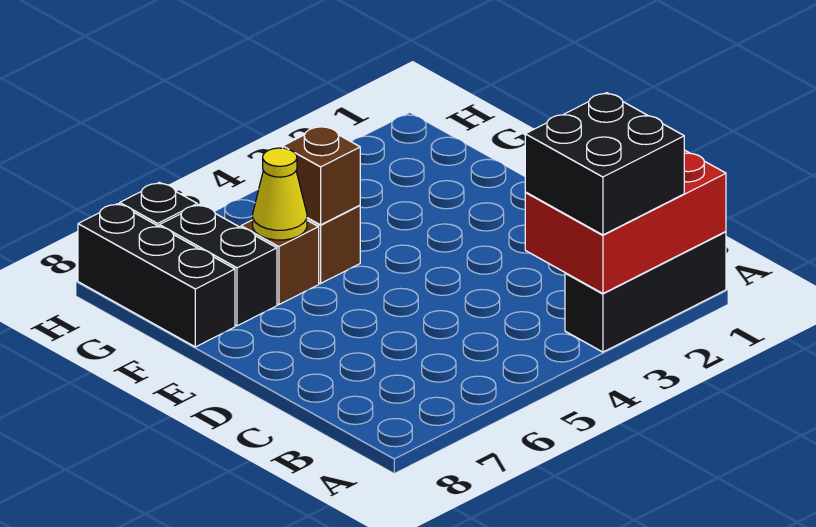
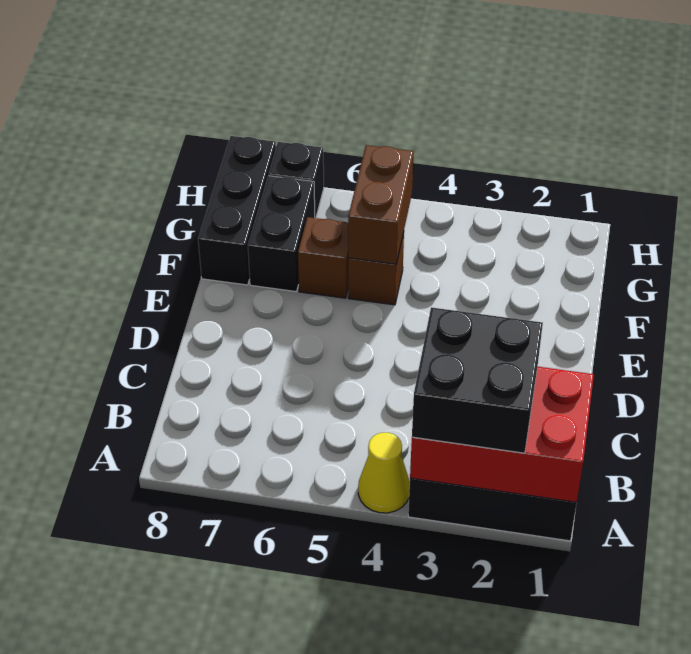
brown 1x1 brick [283,126,360,225] -> brown 1x2 brick [348,145,414,264]
yellow 1x1 cone [253,148,307,240] -> yellow 1x1 cone moved to [358,433,410,513]

